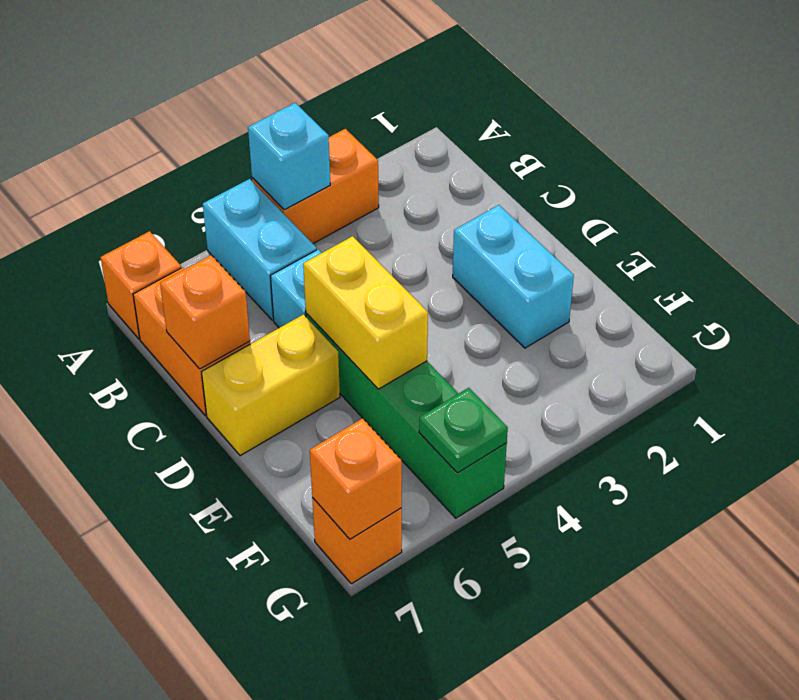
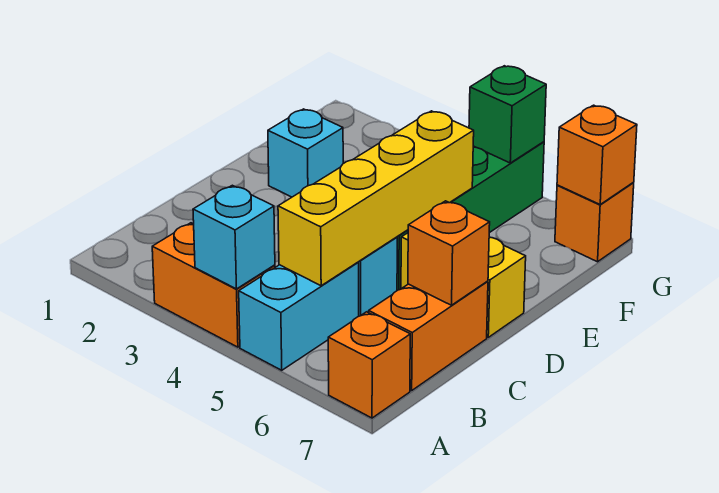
cyan 1x2 brick [453,205,574,348] -> cyan 1x1 brick [268,109,343,197]
yellow 1x2 brick [303,236,428,389] -> yellow 1x4 brick [278,111,474,286]
green 1x1 plate [419,388,508,473] -> green 1x1 brick [469,66,546,163]

